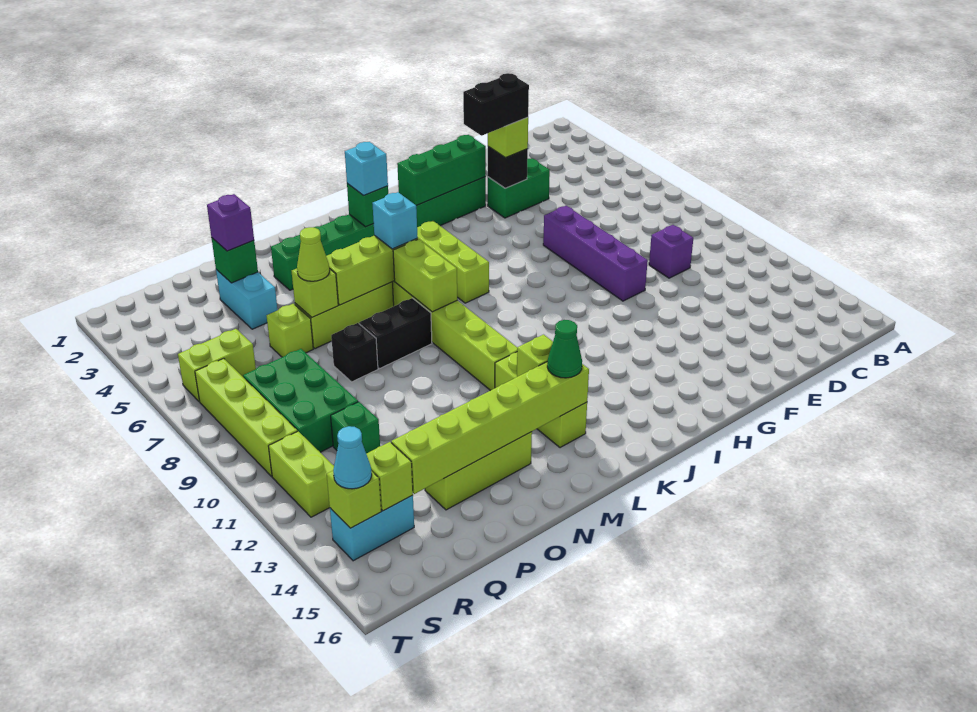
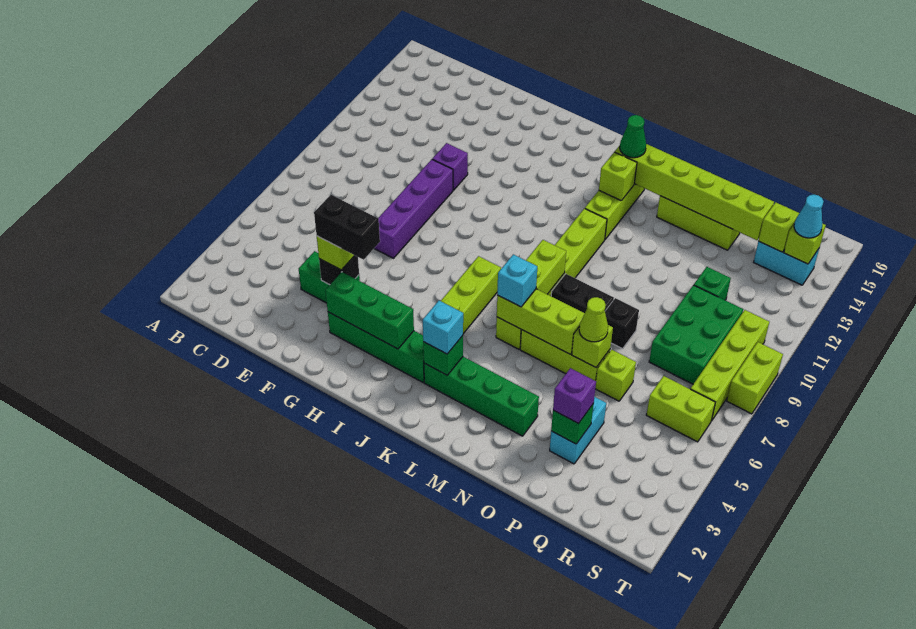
purple 1x1 brick [649,225,693,278] -> purple 1x1 brick moved to [432,143,468,190]
lime 1x2 brick [269,431,334,517] -> lime 1x2 brick moved to [727,342,783,414]

